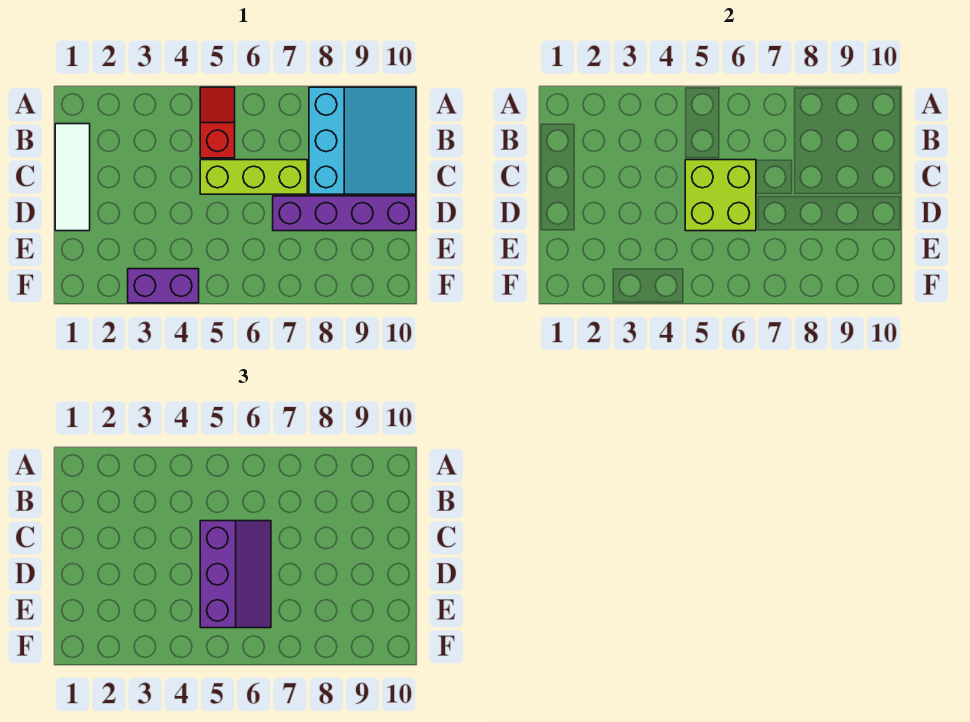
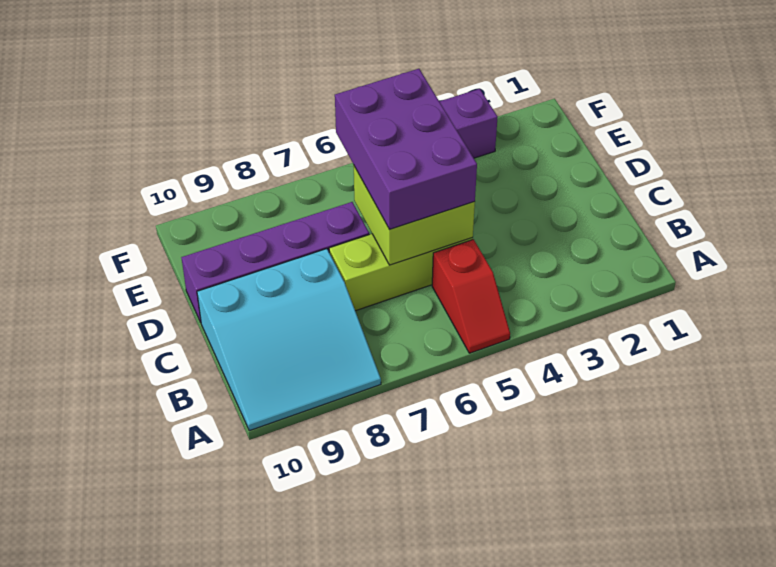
cyan 3x3 slope [309,87,416,194] -> cyan 3x3 slope turned to [197,249,381,431]
white 1x3 tile [55,124,90,231] -> none
purple 2x3 slope [200,521,271,628] -> purple 2x3 brick [335,69,477,230]

